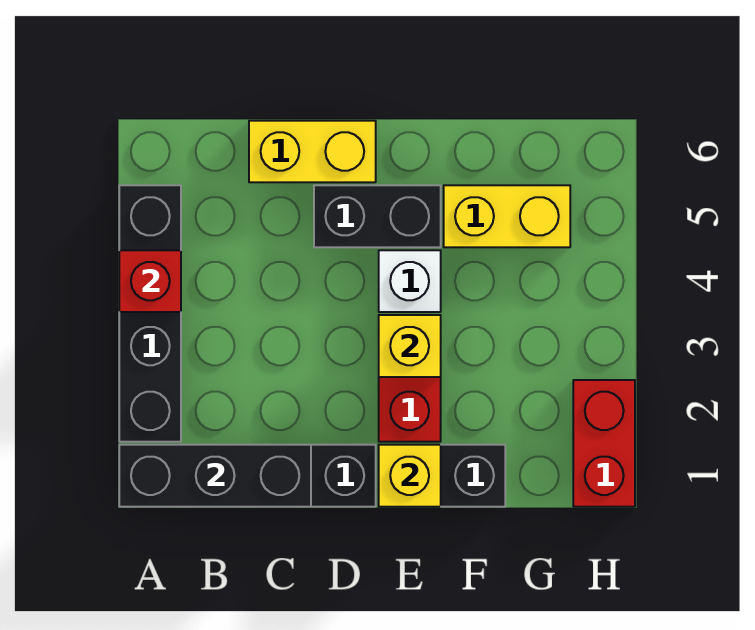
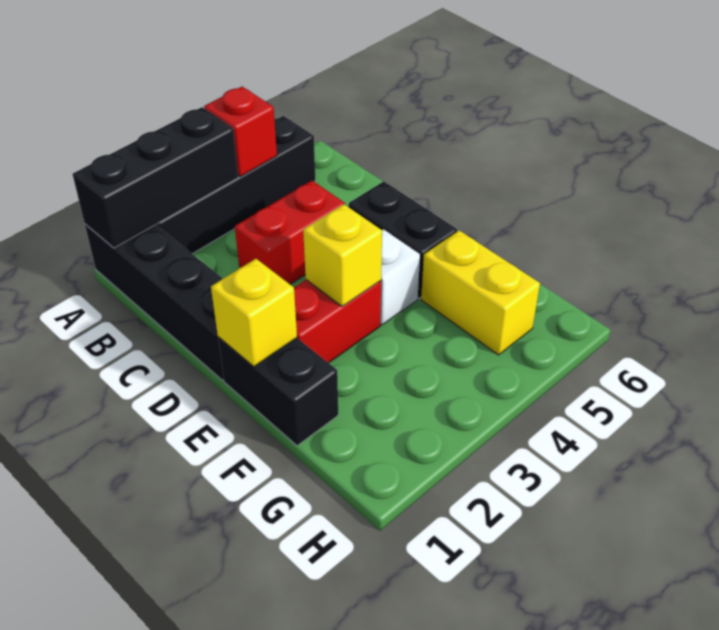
black 1x3 brick [119,445,311,507] -> black 1x3 brick turned to [73,107,238,248]
yellow 1x2 brick [249,121,376,182] -> none
red 1x2 brick [573,380,635,507] -> red 1x2 brick moved to [235,181,345,284]

